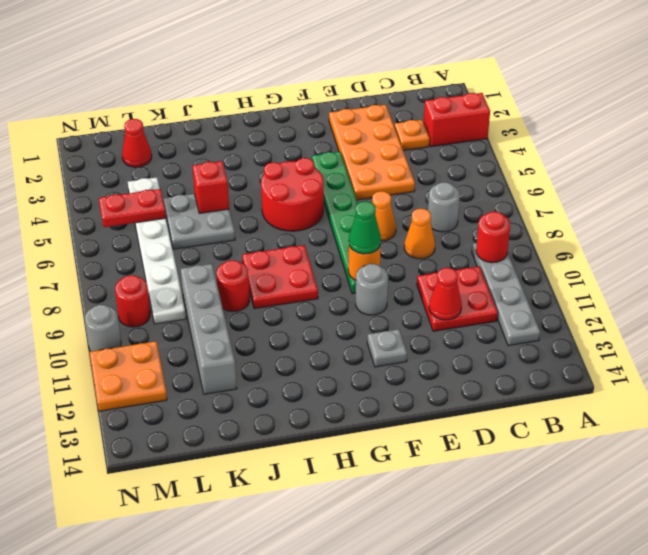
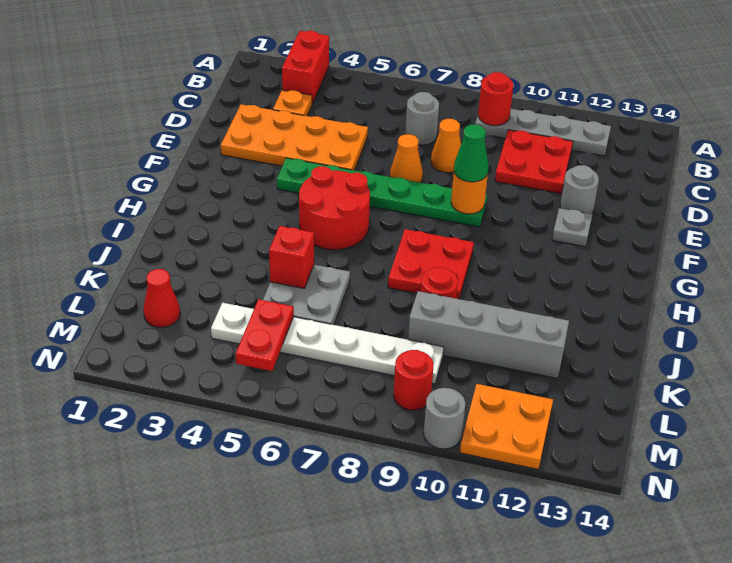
red 1x1 cone [429,268,462,320] -> none
grey 1x1 round brick [356,264,388,315] -> grey 1x1 round brick moved to [560,165,599,214]

